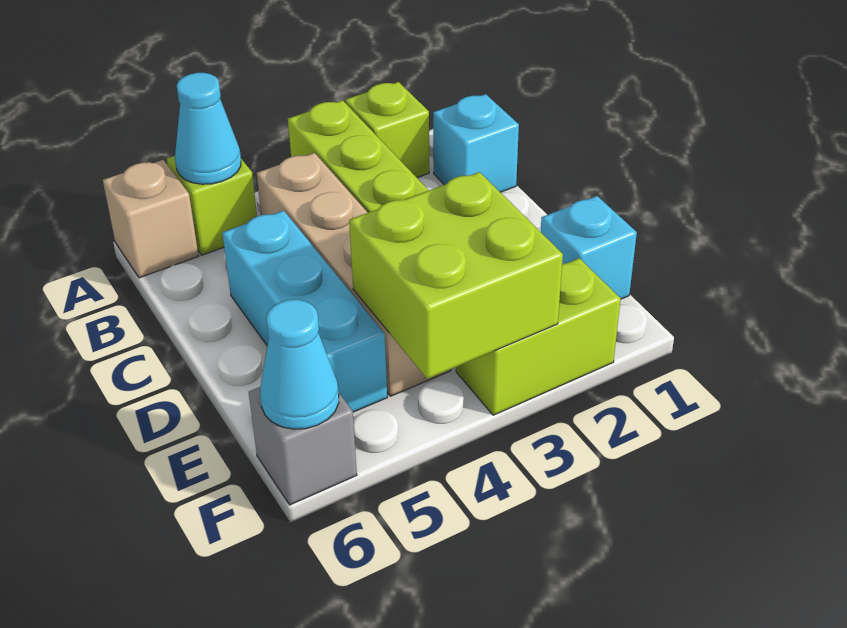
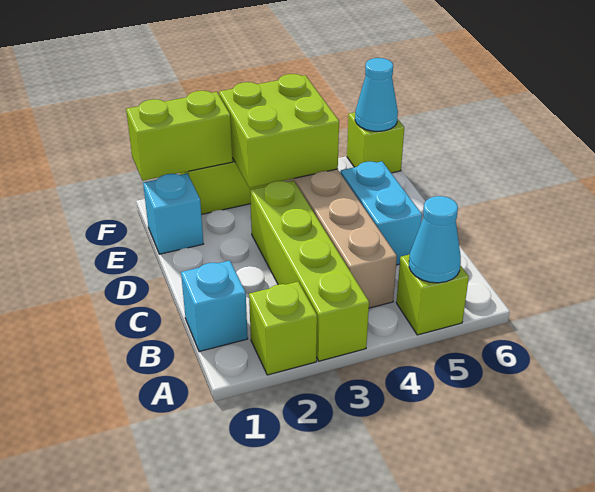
tan 1x1 brick [103,160,198,278] -> none
cyan 1x3 brick [222,211,387,412] -> cyan 1x2 brick [341,161,422,265]
none -> lime 1x2 brick [126,91,233,181]
grey 1x1 brick [249,387,357,505] -> lime 1x1 brick [347,112,404,173]

